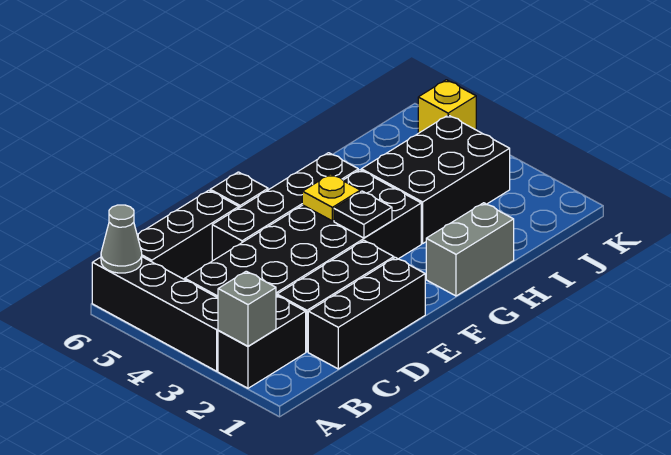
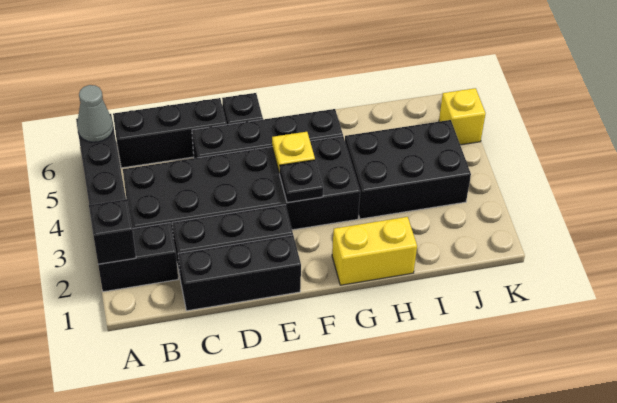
grey 1x1 brick [218,271,276,346] -> black 1x1 brick [89,199,136,264]
grey 1x2 brick [426,203,514,296] -> yellow 1x2 brick [332,217,417,285]

